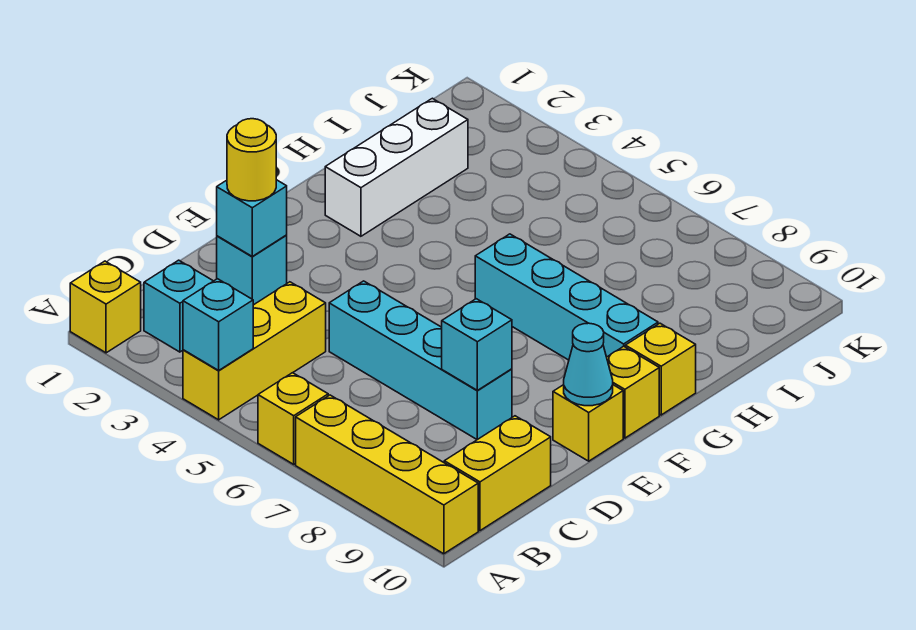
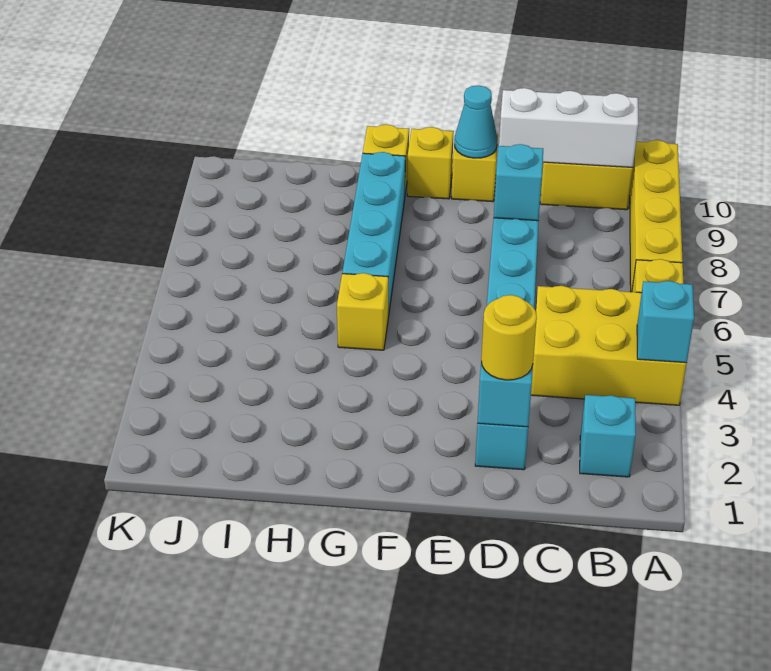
yellow 1x1 brick [70,261,141,353] -> yellow 1x1 brick moved to [337,273,388,350]
yellow 1x3 brick [183,282,326,420] -> yellow 2x3 brick [531,286,687,405]
white 1x3 brick [325,98,468,236] -> white 1x3 brick moved to [499,88,638,167]

